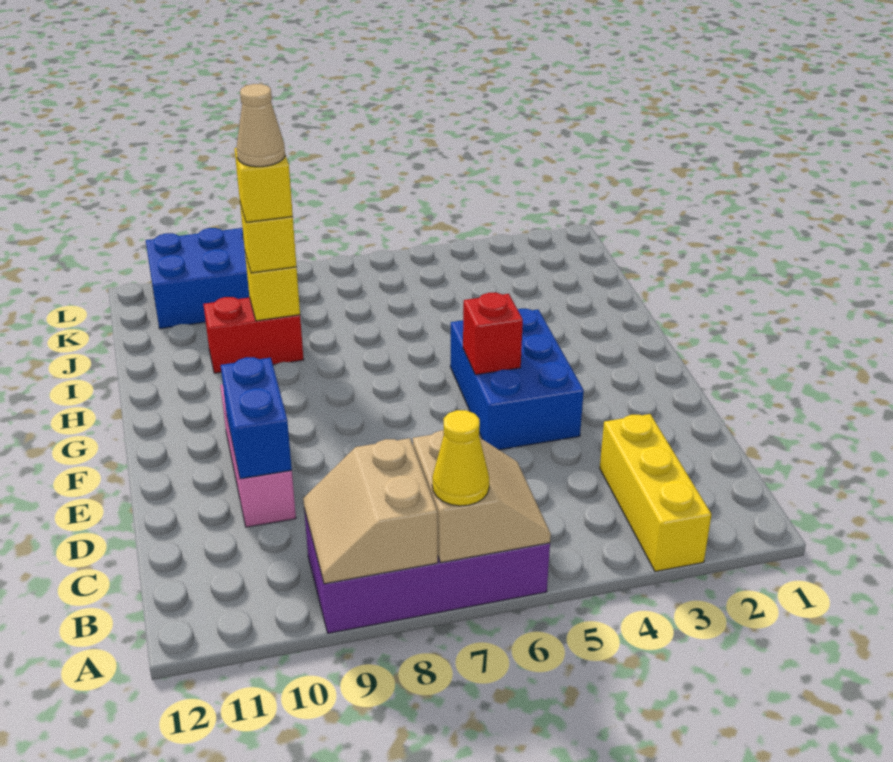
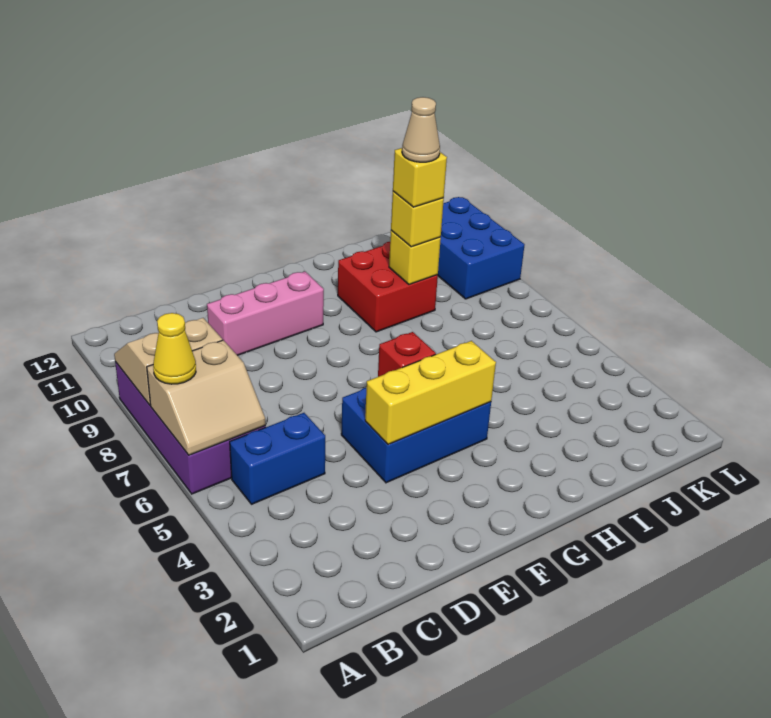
yellow 1x3 brick [600,414,712,572] -> yellow 1x3 brick moved to [365,341,496,445]
blue 1x2 brick [221,357,292,479] -> blue 1x2 brick moved to [230,413,325,504]
red 1x2 brick [203,297,304,373] -> red 2x2 brick [338,242,438,332]

